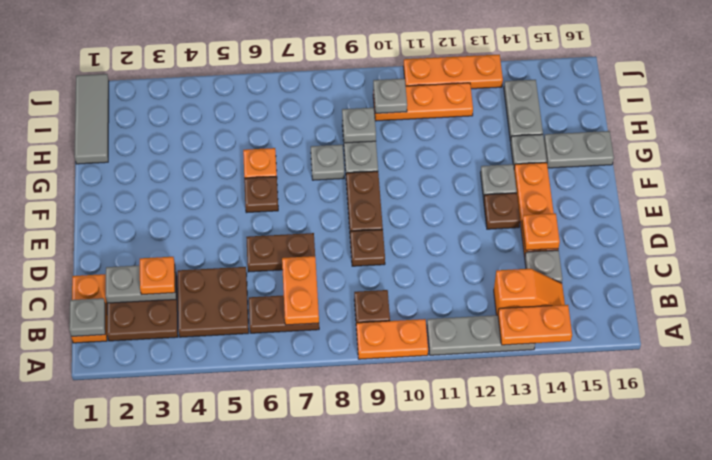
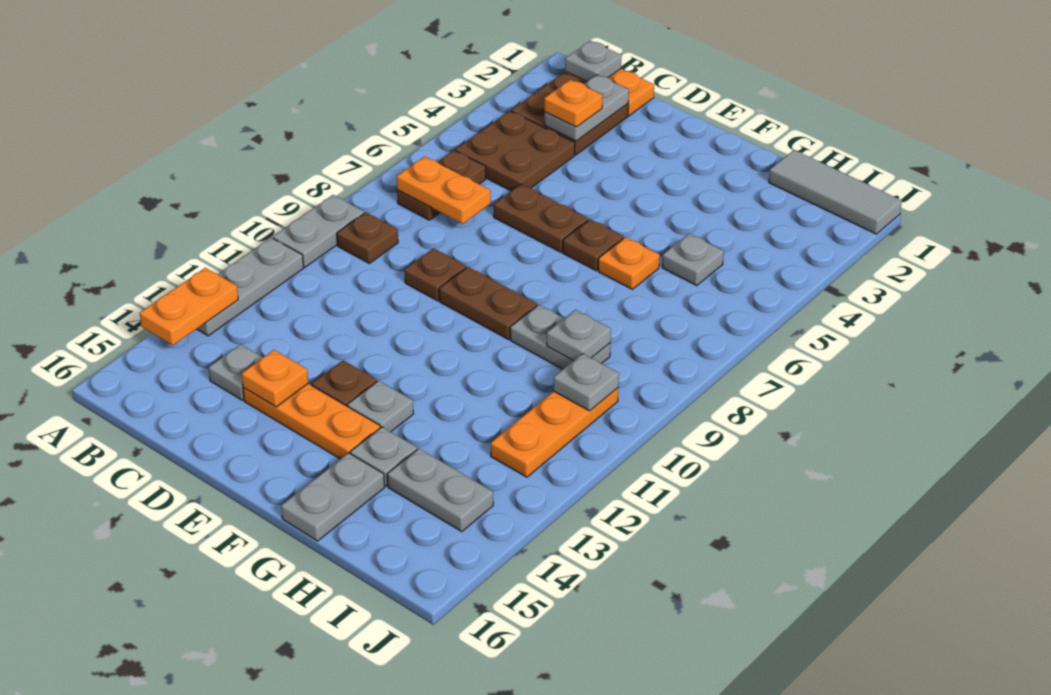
orange 1x2 plate [356,319,428,359] -> grey 1x2 plate [273,195,364,267]
orange 1x2 slope [494,269,565,315] -> none
brown 1x2 plate [246,233,315,272] -> brown 1x2 plate turned to [494,184,588,252]
grey 1x1 plate [311,145,344,180] -> grey 1x1 plate moved to [662,234,724,286]
orange 1x3 plate [403,55,503,89] -> none

